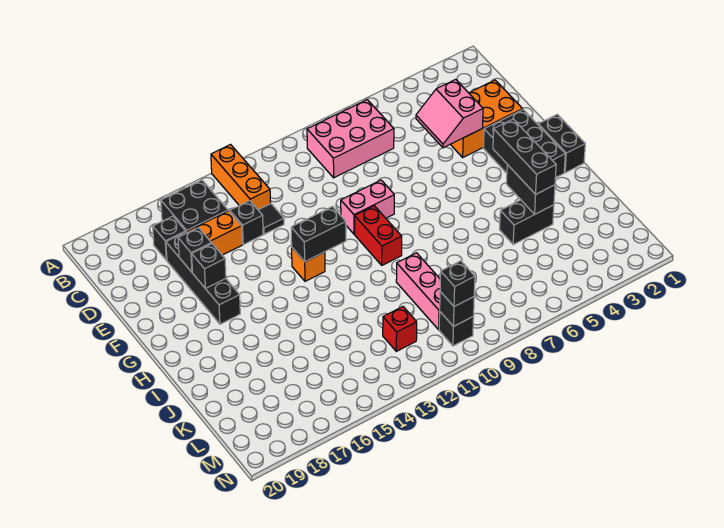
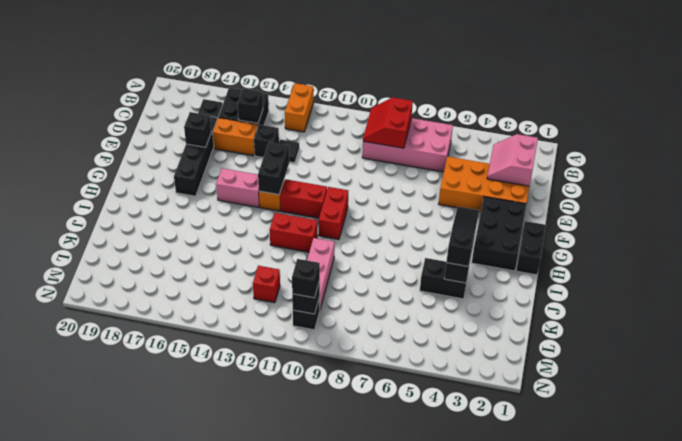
orange 1x3 brick [211,145,270,210] -> orange 1x2 brick [285,83,313,132]
pink 2x3 brick [307,100,394,178] -> pink 2x4 brick [362,118,453,172]
none -> red 2x2 slope [363,97,413,148]
orange 2x3 brick [450,80,523,157] -> orange 2x4 brick [439,157,529,212]
pink 2x2 slope [416,79,483,148] -> pink 2x2 slope moved to [487,134,538,186]
pink 1x2 brick [341,180,394,234] -> pink 1x2 brick moved to [216,168,260,207]
black 1x1 brick [192,244,226,289] -> black 1x1 brick moved to [238,89,263,123]
none -> red 1x2 brick [280,179,327,218]
black 1x2 brick [291,207,346,262] -> black 1x2 brick turned to [258,142,289,195]
black 1x3 brick [493,119,556,194] -> black 1x3 slope [446,207,479,267]
none -> red 1x2 brick [270,213,317,252]

